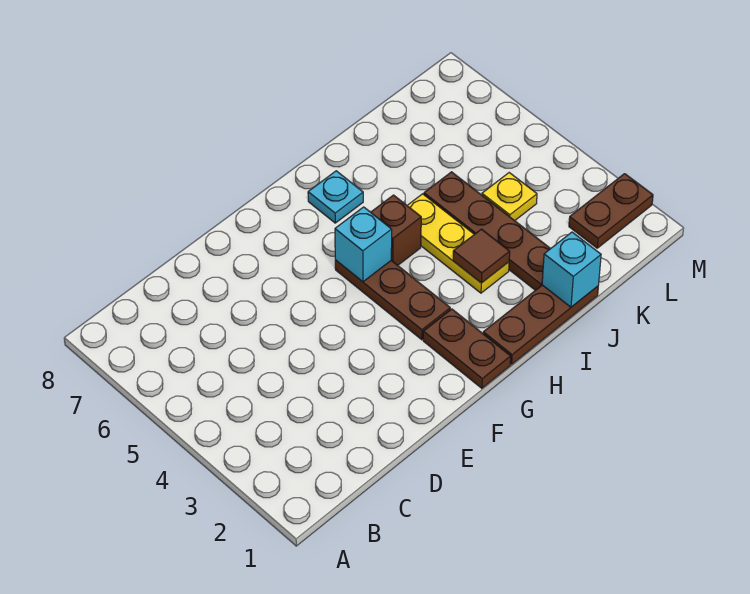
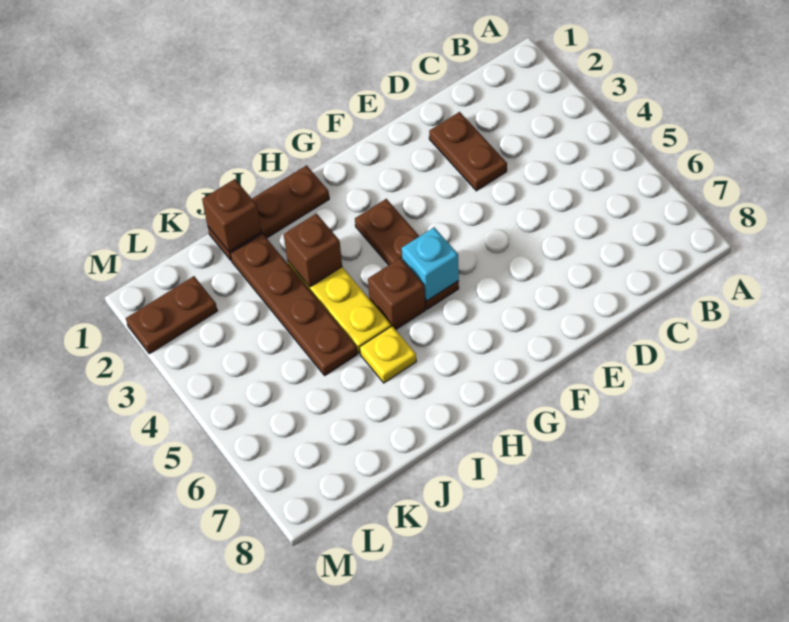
brown 1x2 plate [423,309,511,388] -> brown 1x2 plate moved to [429,112,507,191]
cyan 1x1 plate [308,171,363,223] -> none
brown 1x1 tile [453,229,510,283] -> brown 1x1 brick [284,214,342,287]
cyan 1x1 brick [542,232,601,307] -> brown 1x1 brick [202,179,261,252]
yellow 1x1 plate [482,173,537,221] -> yellow 1x1 plate moved to [360,326,416,383]

